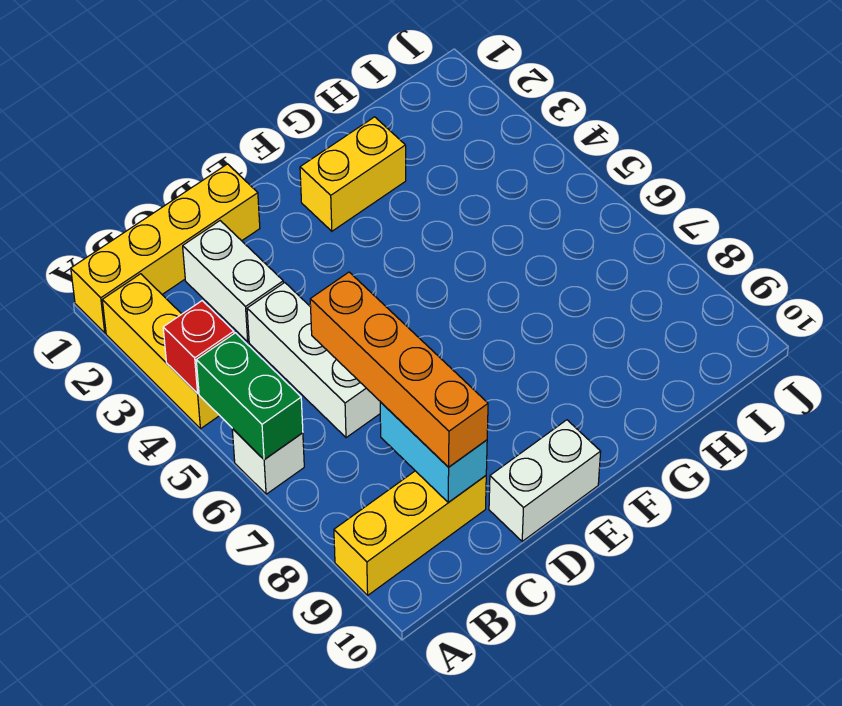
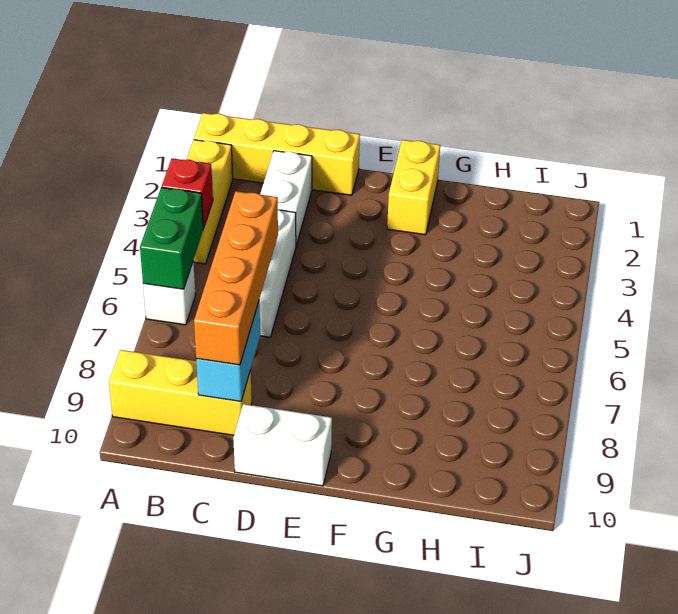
yellow 1x2 brick [300,117,406,231] -> yellow 1x2 brick turned to [387,140,440,235]

